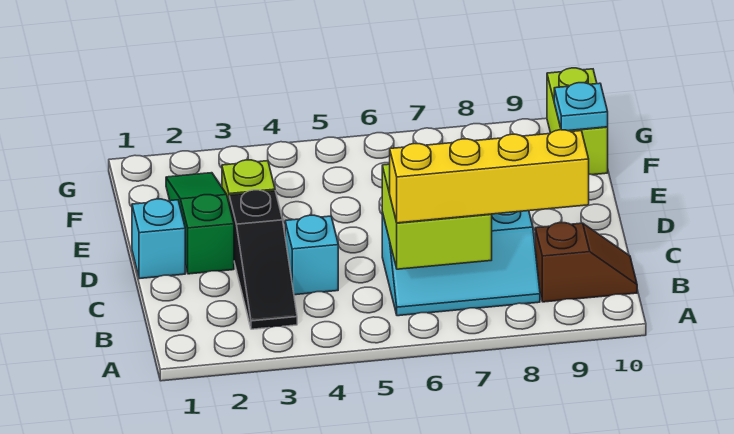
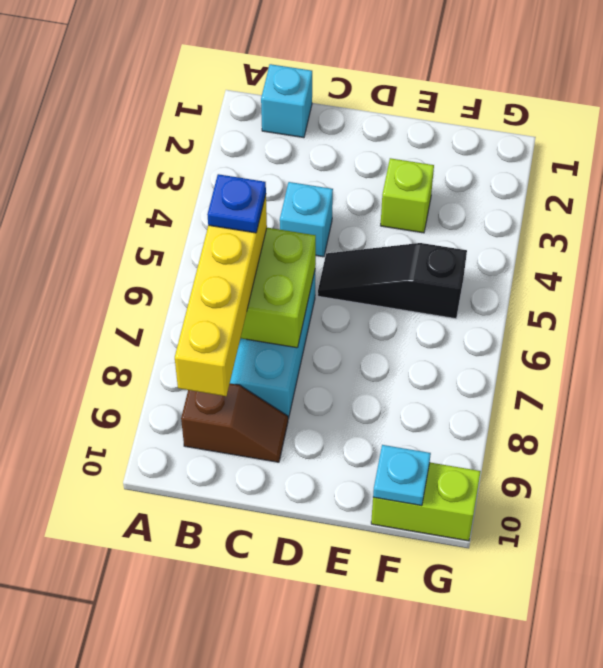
black 1x3 slope [229,190,297,329] -> black 1x3 slope moved to [318,243,467,319]
none -> blue 1x1 plate [207,174,266,233]
brown 1x2 slope [535,223,637,302] -> brown 1x2 slope turned to [181,383,288,462]
cyan 1x1 brick [132,199,185,279] -> cyan 1x1 brick moved to [261,64,312,138]
green 1x3 slope [166,173,234,274] -> none

